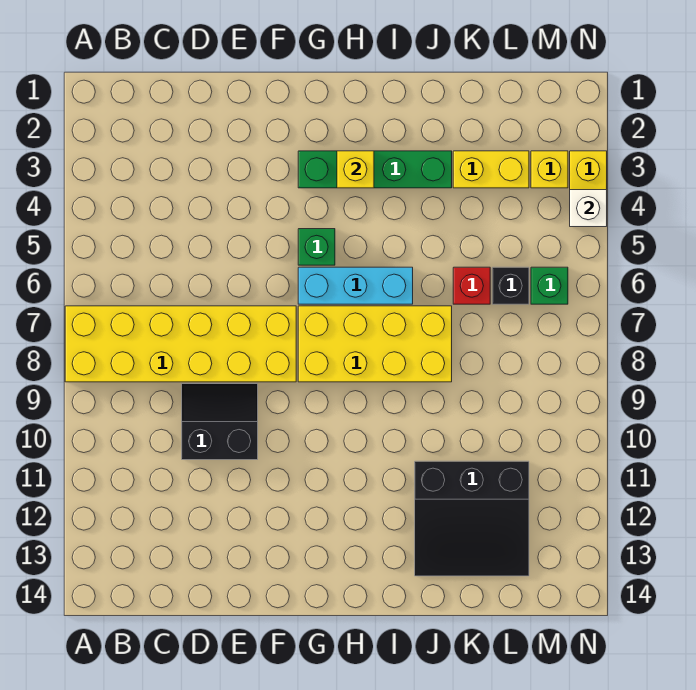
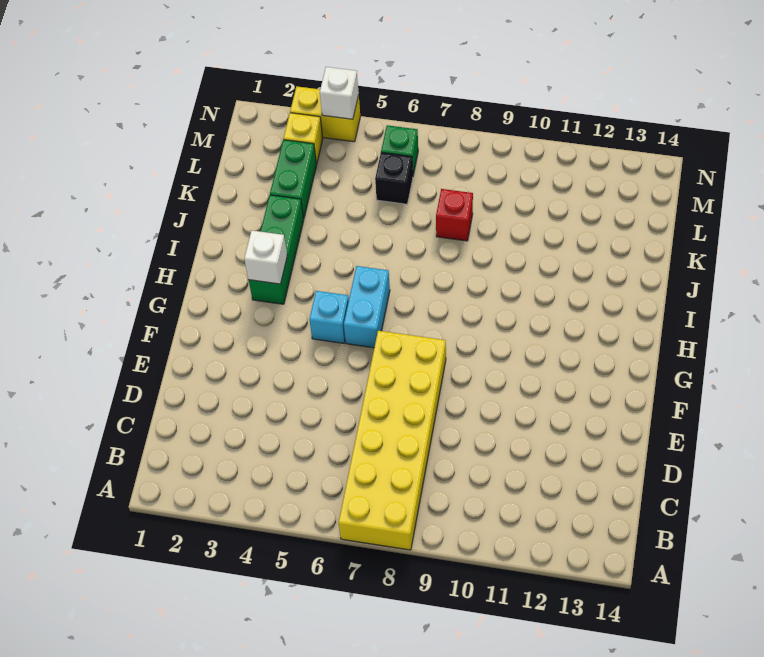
black 2x2 slope [182,384,258,460] -> none
green 1x4 brick [298,151,452,188] -> green 1x3 brick [249,195,304,304]
green 1x1 brick [298,229,335,265] -> cyan 1x1 brick [309,291,349,343]
cyan 1x3 brick [298,267,413,304] -> cyan 1x2 brick [344,266,390,348]
yellow 2x4 brick [298,306,452,382] -> none
yellow 1x1 brick [337,151,374,188] -> white 1x1 brick [244,231,287,284]
black 3x3 slope [415,461,529,576] -> none
yellow 1x2 brick [453,151,529,188] -> green 1x2 brick [270,140,317,218]
red 1x1 brick [453,267,490,304] -> red 1x1 brick moved to [436,189,473,241]

